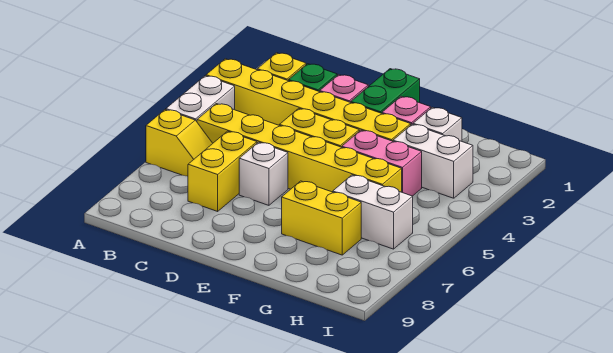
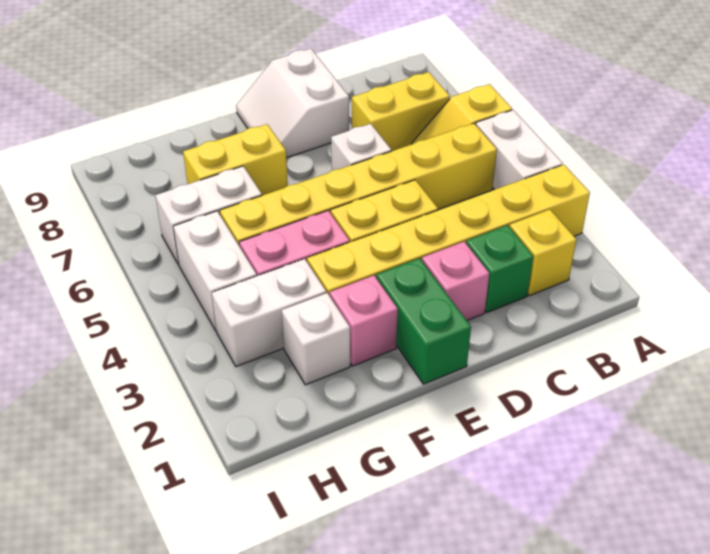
yellow 1x2 brick [188,131,257,211] -> yellow 1x2 brick turned to [352,72,450,151]
none -> white 2x2 slope [236,48,349,158]
none -> white 1x2 brick [173,211,257,331]

